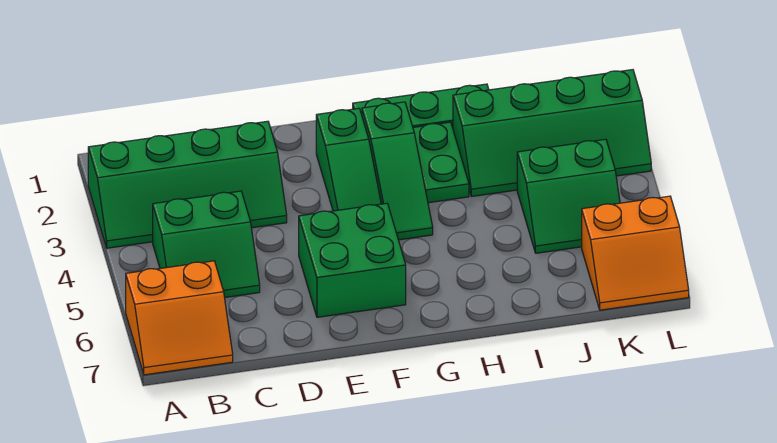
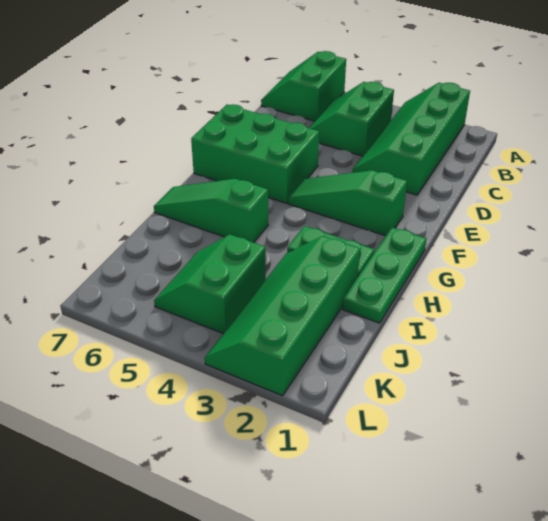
orange 2x2 slope [126,261,233,375] -> green 2x2 slope [261,51,346,121]
green 2x2 brick [299,203,406,317] -> green 2x3 brick [191,104,319,203]
green 1x3 slope [362,102,433,240] -> green 1x3 slope moved to [154,179,268,243]
orange 2x2 slope [582,196,689,310] -> none

